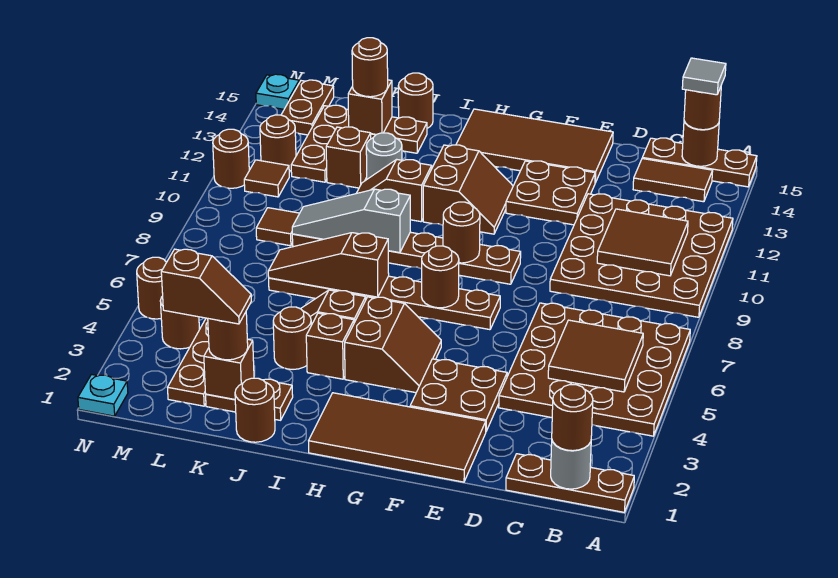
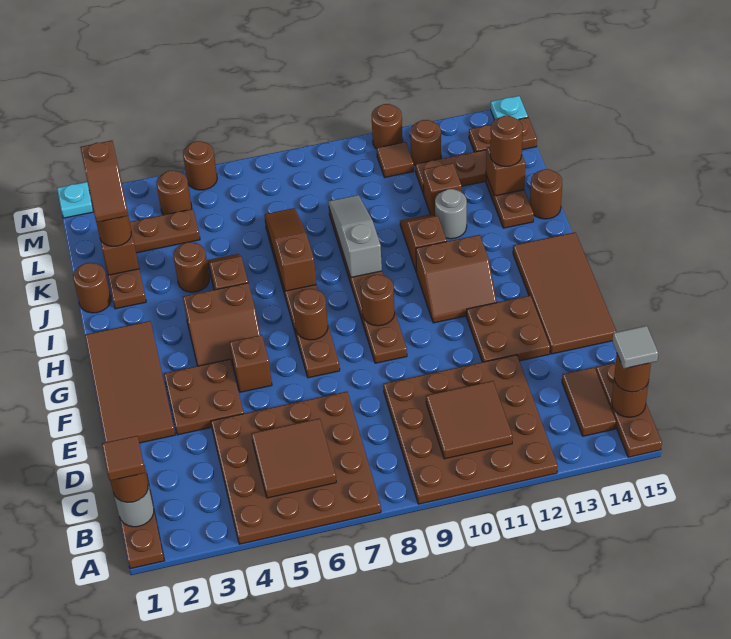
brown 1x1 brick [306,313,354,379] -> brown 1x1 brick moved to [230,335,272,392]
brown 1x1 tile [256,208,300,246] -> brown 1x1 tile moved to [102,436,145,481]

